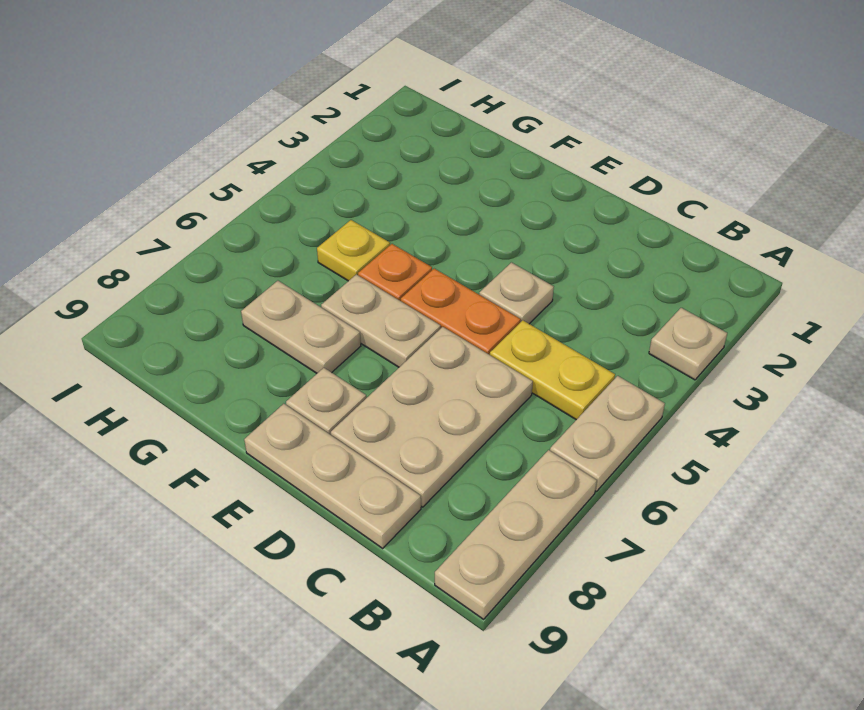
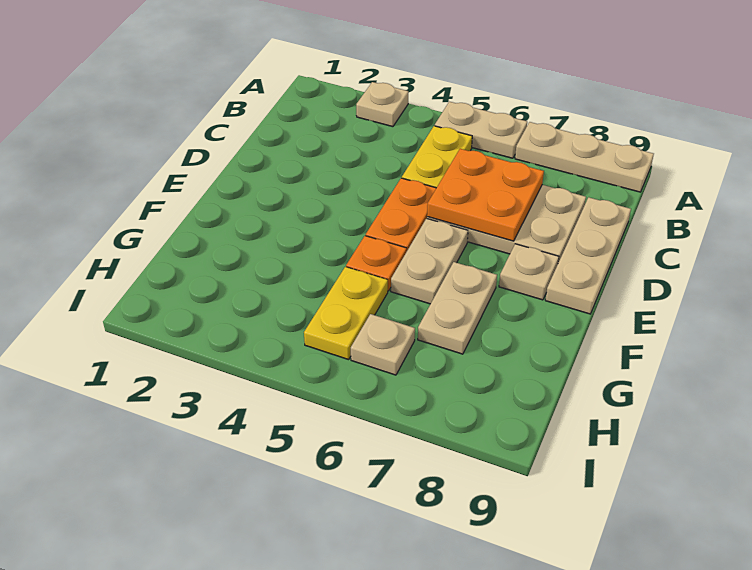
none -> orange 2x2 plate [427,149,544,241]
tan 1x1 plate [479,262,554,324] -> tan 1x1 plate moved to [351,314,415,375]
yellow 1x1 plate [317,220,390,281] -> yellow 1x2 plate [304,267,388,360]

